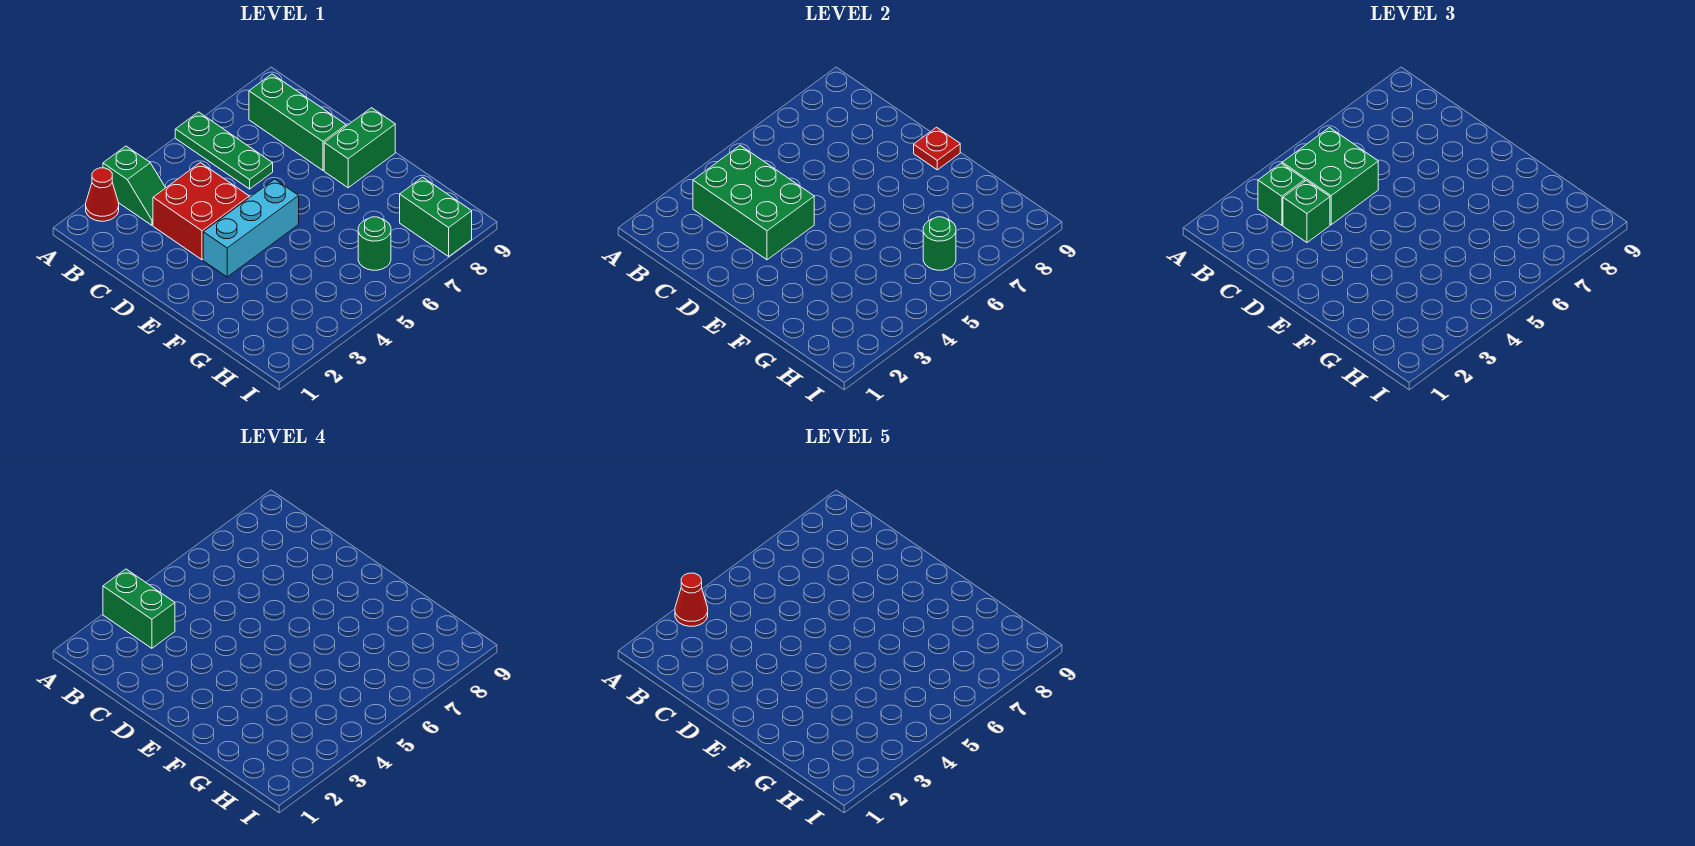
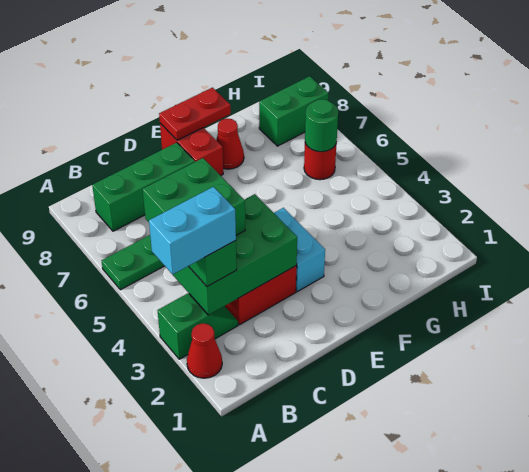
green 1x2 brick [103,569,175,648] -> cyan 1x2 brick [149,187,236,275]
red 1x1 cone [675,573,708,626] -> red 1x1 cone moved to [216,119,244,169]
green 1x1 brick [1283,181,1330,242] -> none
cyan 1x3 brick [203,179,299,277] -> cyan 1x2 brick [274,208,325,292]
green 1x2 brick [324,108,395,188] -> red 1x2 brick [160,123,223,176]
red 1x1 plate [914,127,960,170] -> red 1x2 plate [159,88,231,140]
green 1x1 round brick [358,217,391,270] -> red 1x1 round brick [304,142,337,180]

